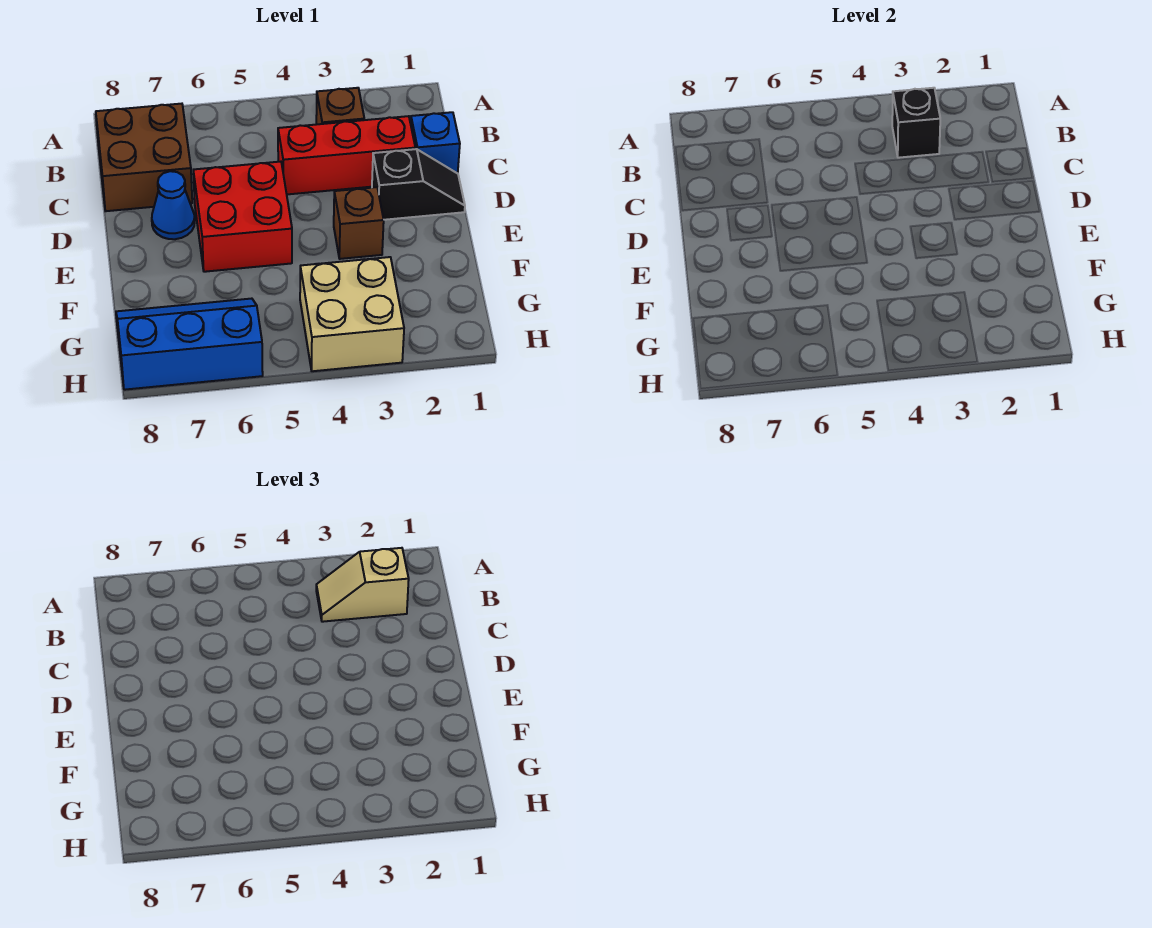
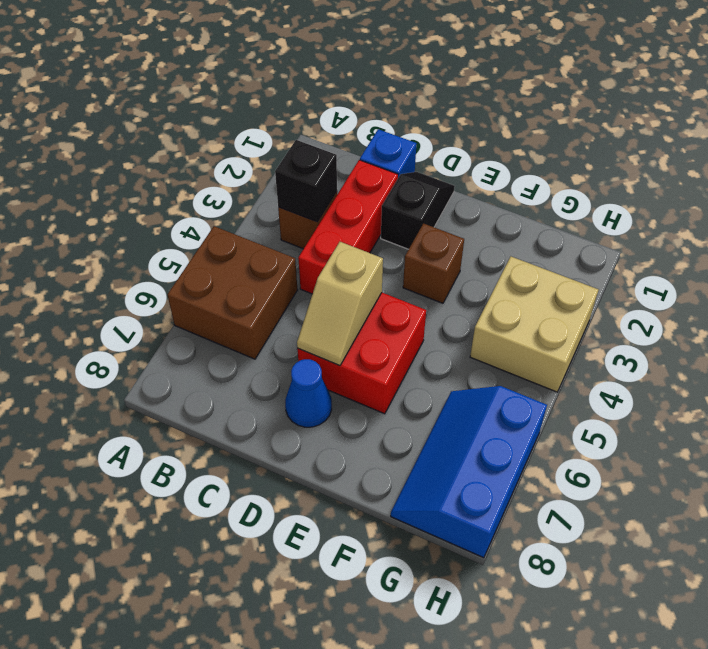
tan 1x2 slope [316,548,409,622] -> tan 1x2 slope moved to [297,242,383,366]
brown 2x2 brick [96,104,192,211] -> brown 2x2 brick moved to [168,226,297,359]

